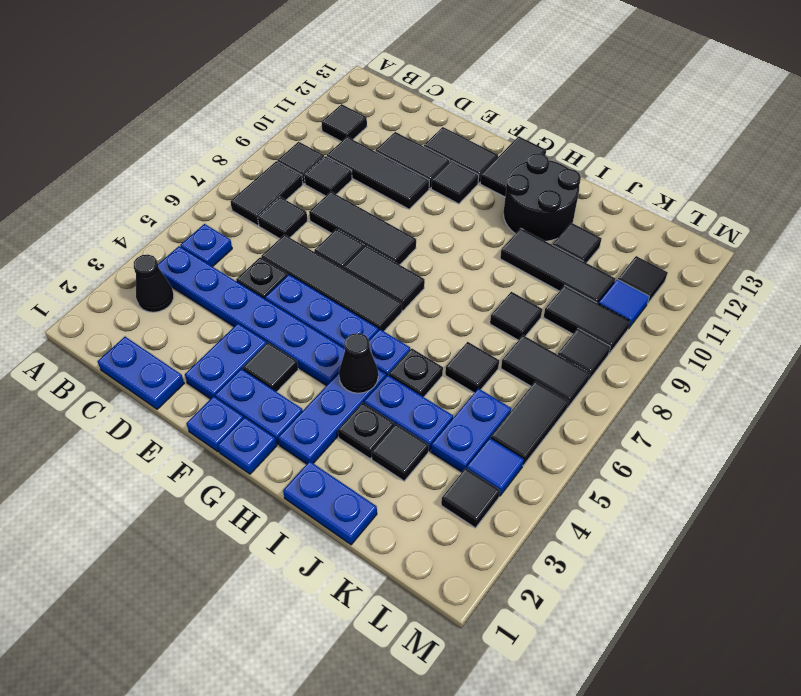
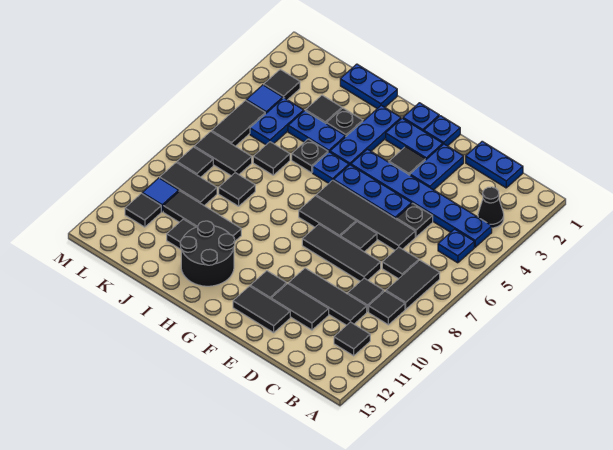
black 1x2 tile [480,136,546,197] -> none
black 1x1 cone [339,333,378,393] -> none

